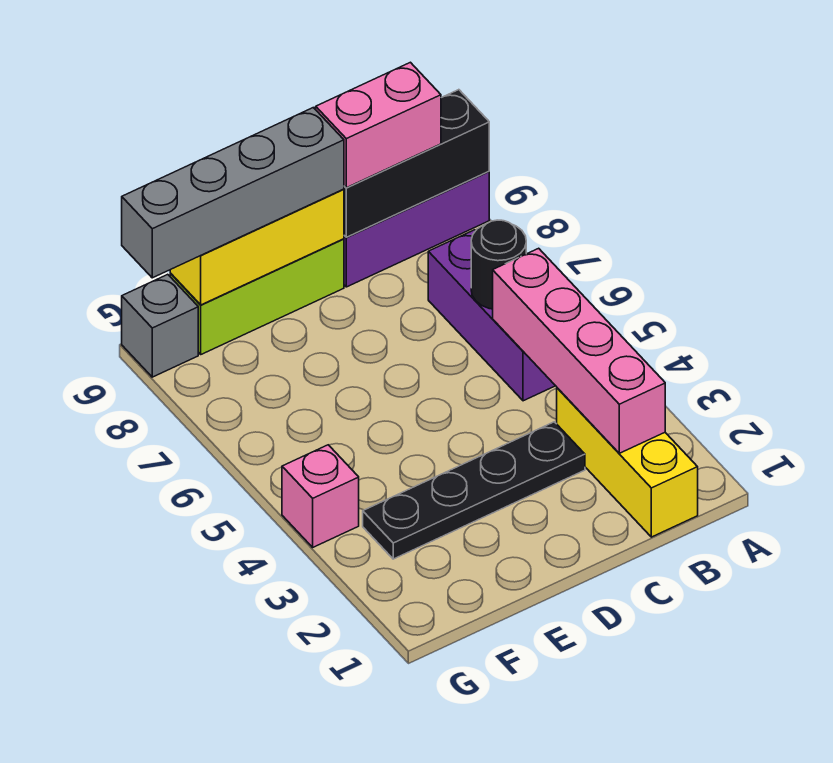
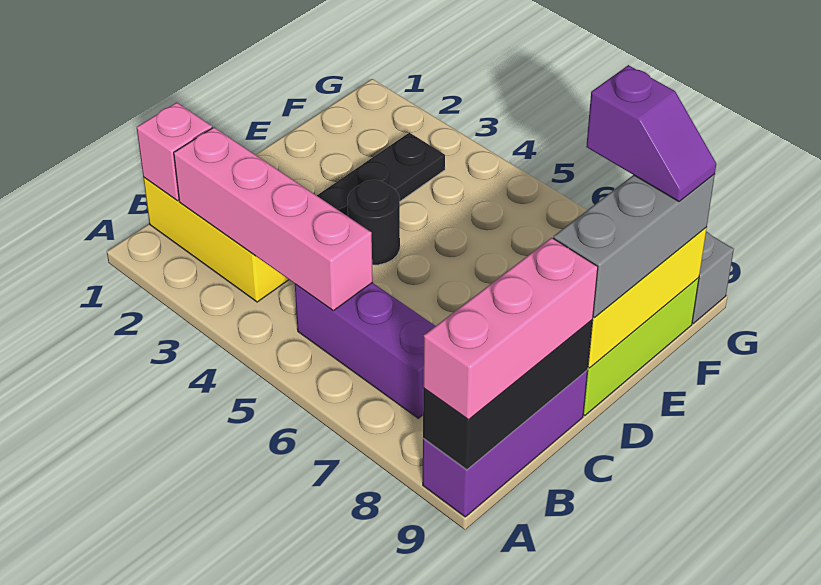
black 1x1 round brick [471,220,526,309] -> black 1x1 round brick moved to [348,180,400,265]
pink 1x2 brick [316,62,441,188] -> pink 1x3 brick [423,238,598,420]
grey 1x4 brick [122,108,344,278] -> grey 1x3 brick [553,174,715,317]
none -> purple 1x2 slope [586,65,716,202]
pink 1x1 brick [282,445,359,547] -> pink 1x1 brick moved to [137,102,212,201]

